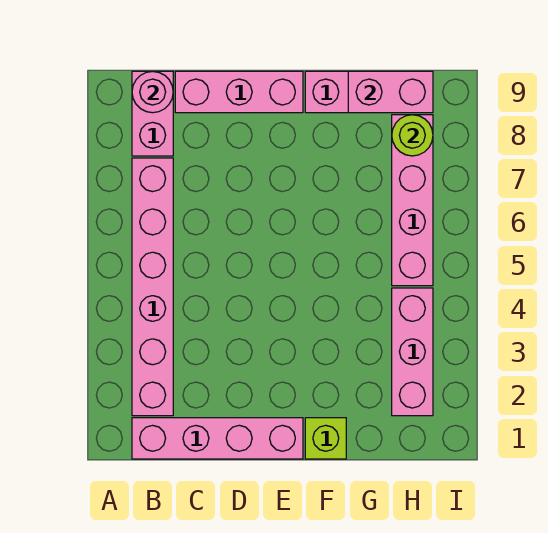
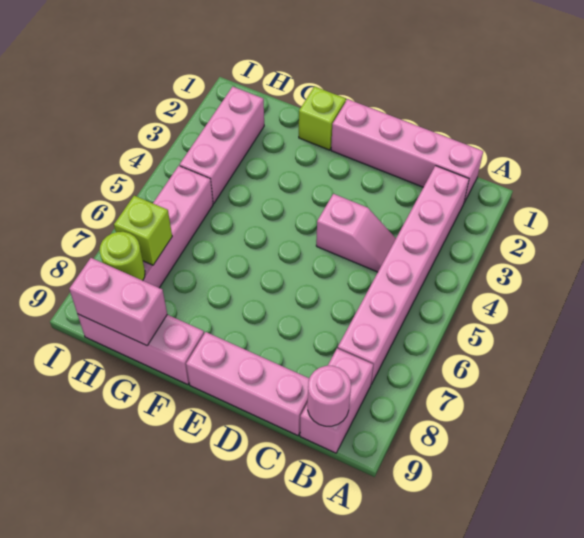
none -> pink 1x2 slope [316,194,396,272]
none -> lime 1x1 brick [114,196,172,265]

